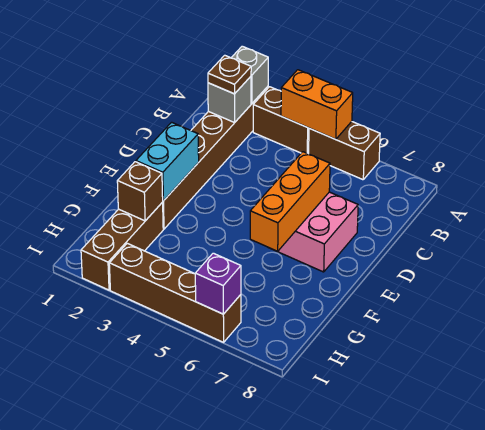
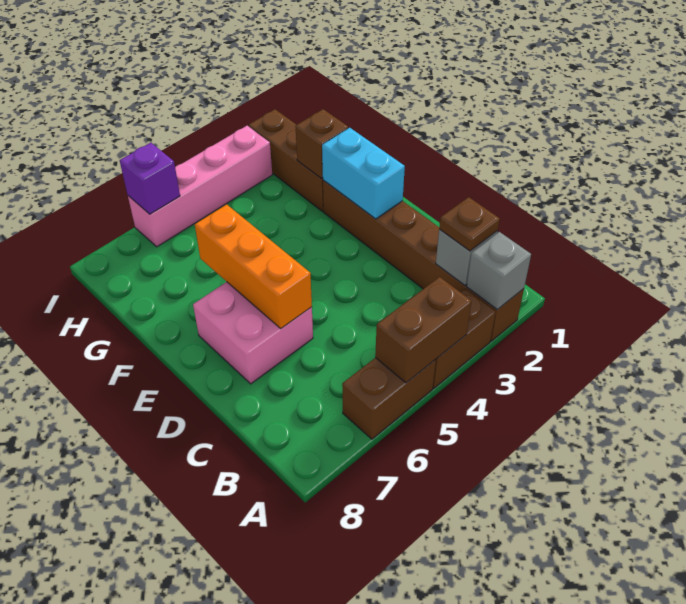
orange 1x2 brick [281,70,353,139] -> brown 1x2 brick [375,277,472,383]
brown 1x4 brick [109,243,241,342] -> pink 1x4 brick [128,126,272,247]

